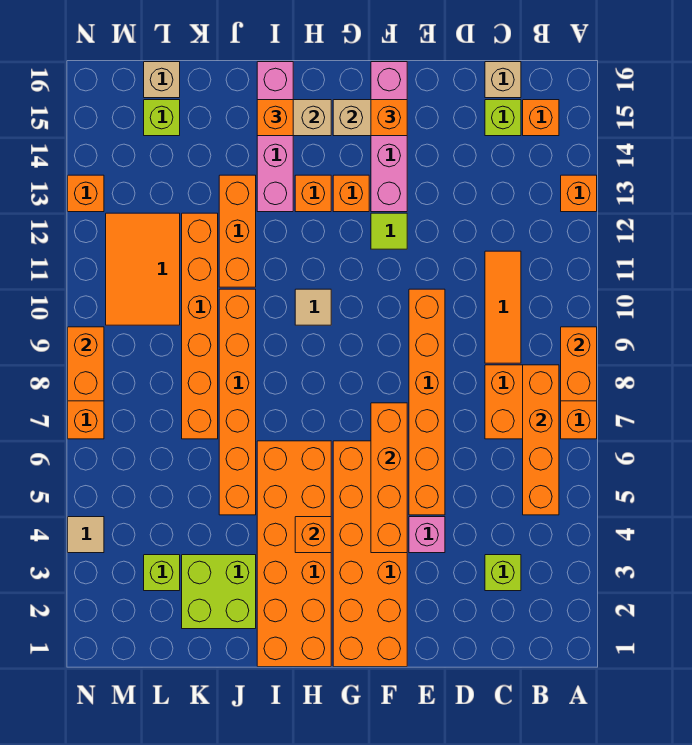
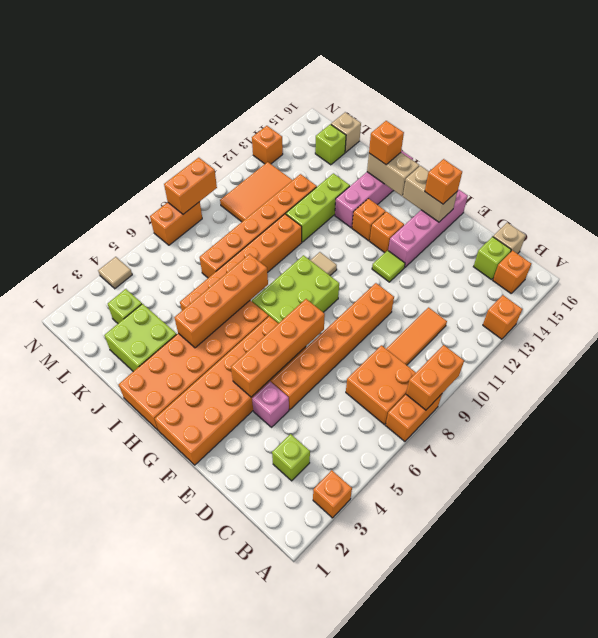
orange 1x4 brick [523,365,559,515] -> orange 1x4 brick moved to [174,254,268,348]
none -> lime 2x3 brick [252,255,339,324]
orange 1x1 brick [295,517,331,553] -> orange 1x1 brick moved to [313,470,352,518]
orange 1x3 brick [219,175,256,287] -> lime 1x3 brick [286,173,350,242]

